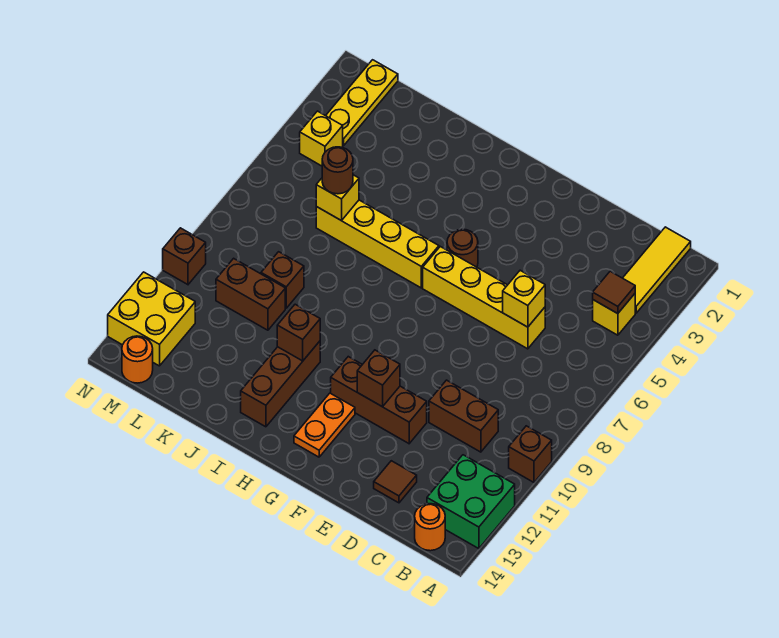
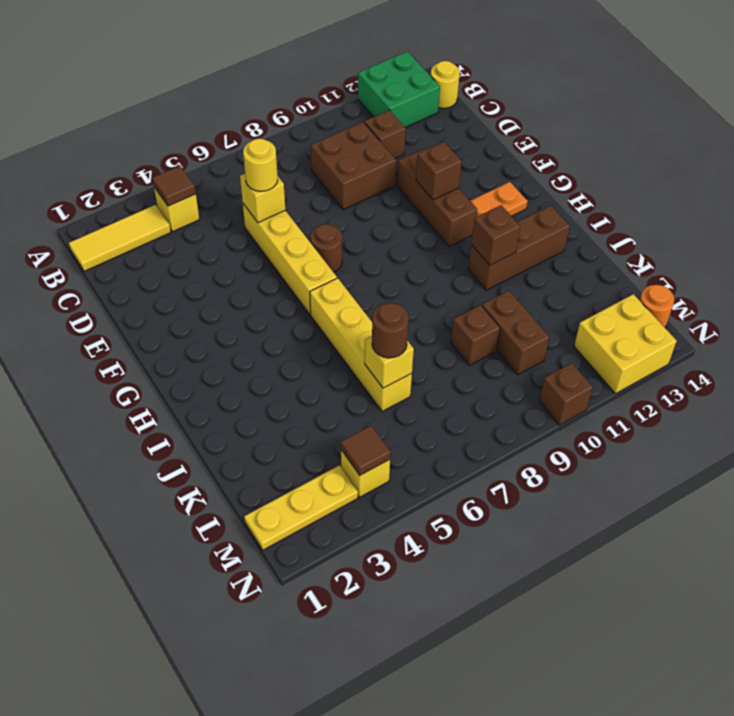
brown 1x1 brick [509,426,552,482] -> brown 1x1 brick moved to [364,110,406,158]
orange 1x1 round brick [415,504,445,551] -> yellow 1x1 round brick [431,61,460,108]
brown 1x2 brick [429,380,498,452] -> brown 2x2 brick [311,122,396,210]
none -> yellow 1x1 round brick [243,139,278,191]
brown 1x1 tile [374,461,417,503] -> brown 1x1 tile moved to [341,426,391,475]
brown 1x1 round brick [447,229,478,267] -> brown 1x1 round brick moved to [310,224,342,272]

